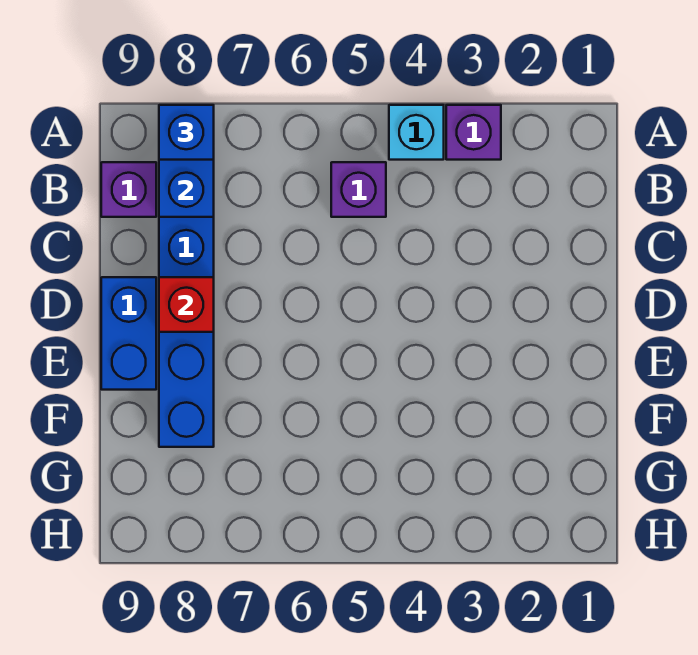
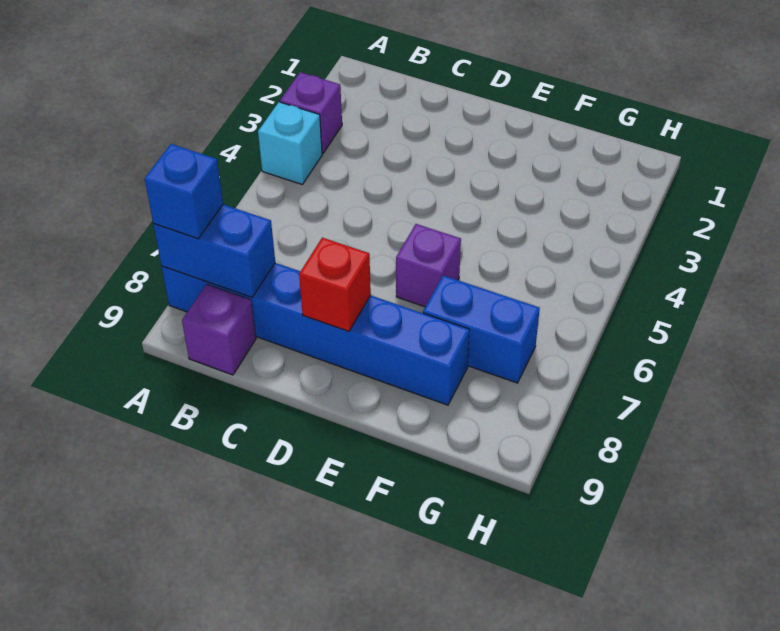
purple 1x1 brick [331,162,386,217] -> purple 1x1 brick moved to [396,224,461,307]
blue 1x2 brick [101,277,156,390] -> blue 1x2 brick moved to [423,275,540,383]

